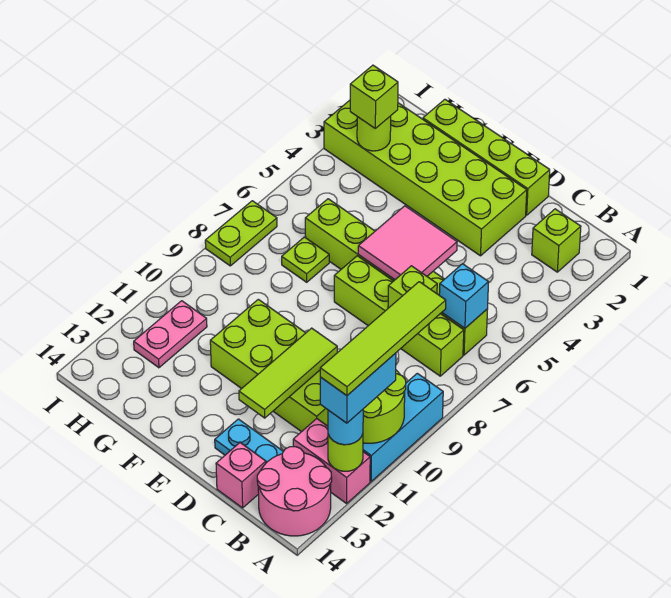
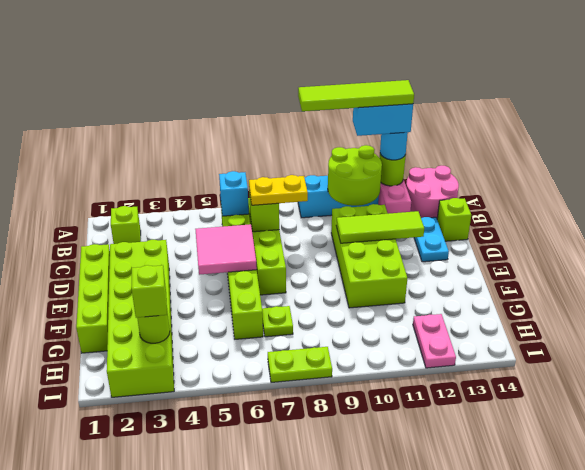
none -> yellow 1x2 plate [249,175,308,205]
pink 1x1 brick [216,443,266,508] -> lime 1x1 brick [437,198,471,241]
pink 1x2 plate [134,301,207,368] -> pink 1x2 plate turned to [413,314,456,368]

